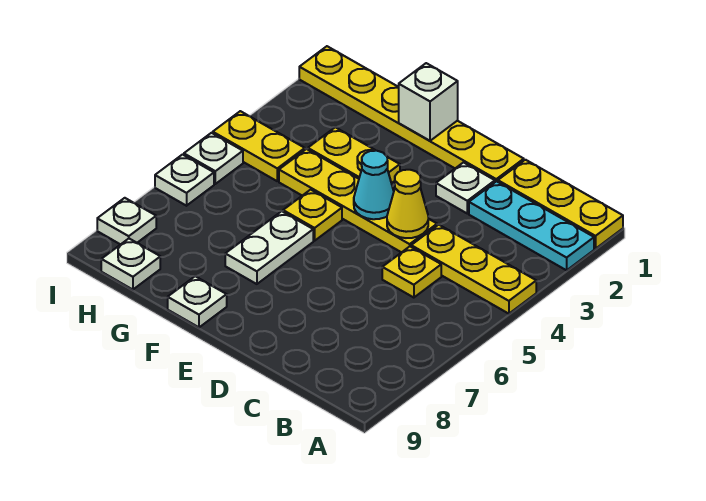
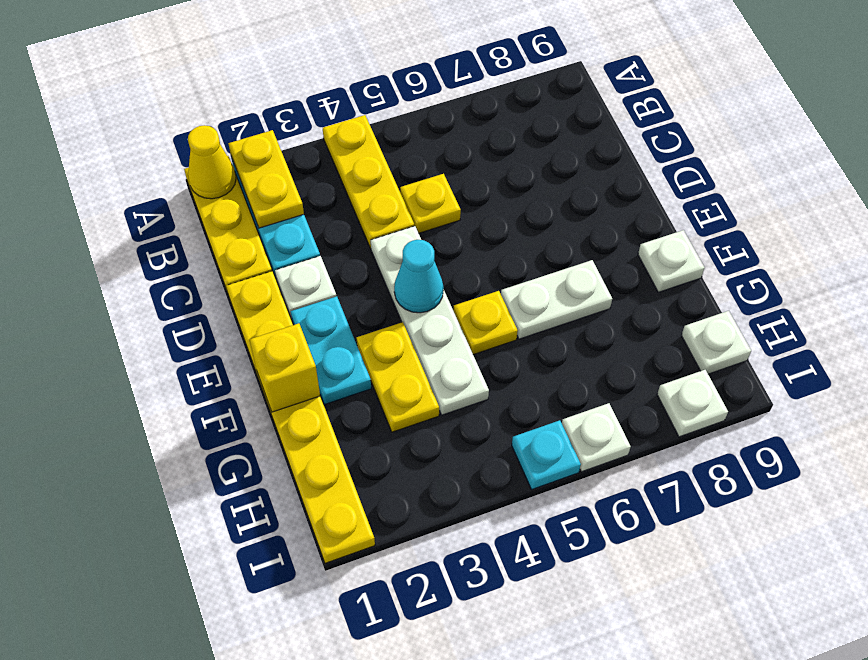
yellow 1x4 plate [279,149,437,252] -> white 1x4 plate [371,226,489,415]
yellow 1x1 cone [387,170,428,238] -> yellow 1x1 cone moved to [188,125,236,199]
none -> cyan 1x2 plate [291,296,371,405]
white 1x1 brick [399,63,458,141] -> yellow 1x1 brick [250,323,320,412]
yellow 1x2 plate [213,111,305,181] -> yellow 1x2 plate moved to [228,130,304,228]
white 1x1 plate [184,133,243,184] -> cyan 1x1 plate [512,420,581,489]

